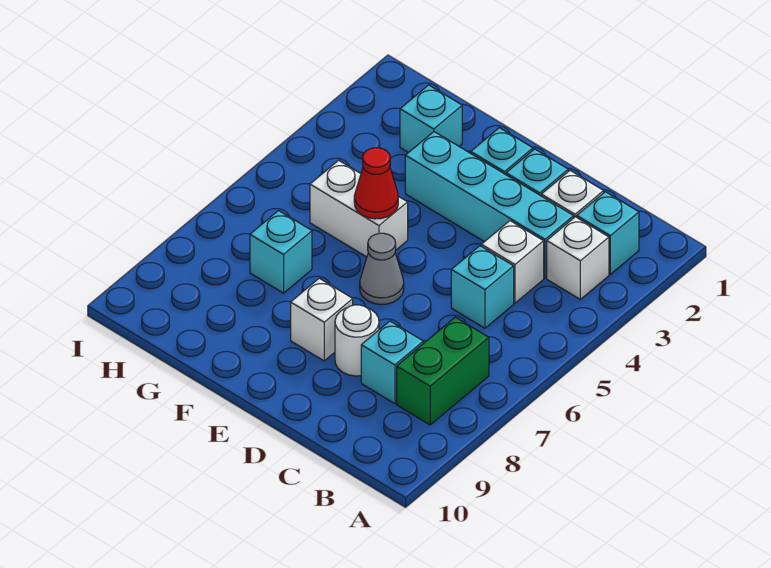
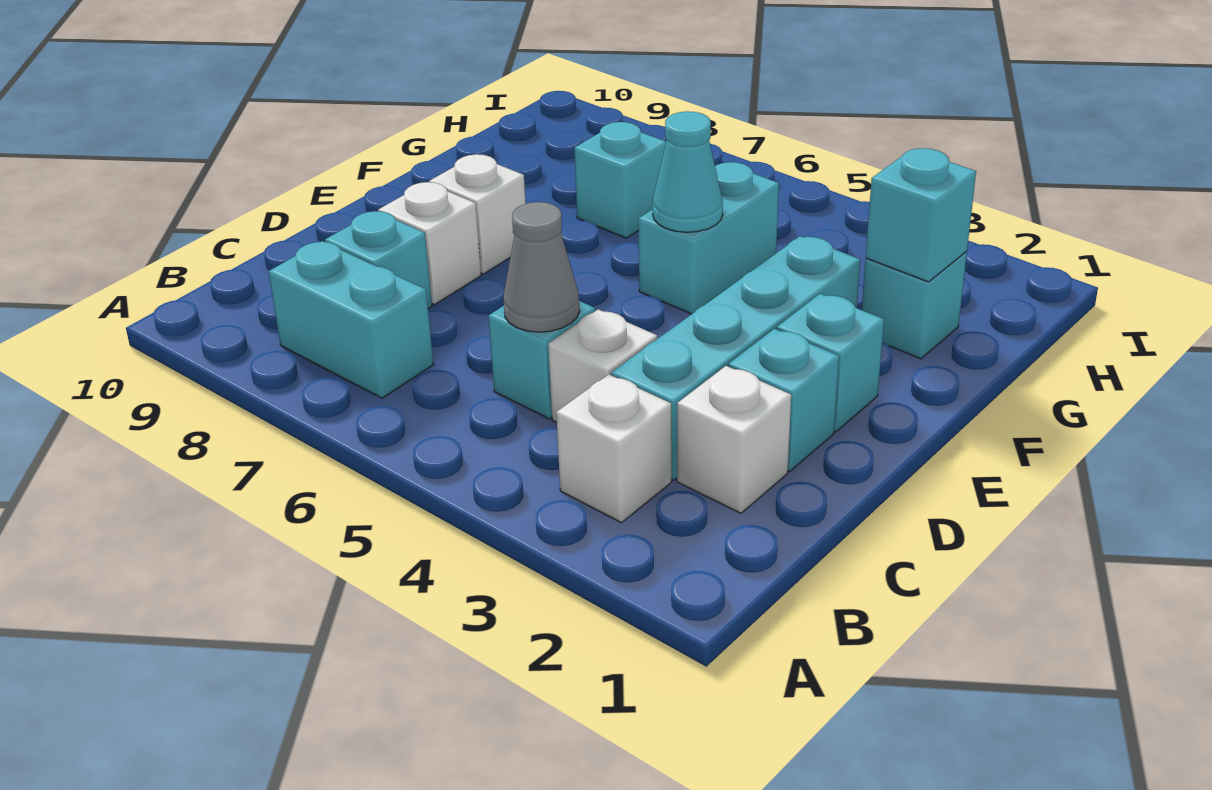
cyan 1x1 brick [577,192,639,274] -> cyan 1x1 brick moved to [866,148,976,282]
green 1x2 brick [397,317,489,425] -> cyan 1x2 brick [269,241,434,398]
white 1x1 round brick [335,305,379,376] -> white 1x1 brick [378,182,481,305]
grey 1x1 cone [360,233,404,304] -> grey 1x1 cone moved to [503,202,580,332]
white 1x2 brick [310,160,408,257] -> cyan 1x2 brick [638,162,779,314]
red 1x1 cone [354,148,398,219] -> cyan 1x1 cone [653,111,723,232]

